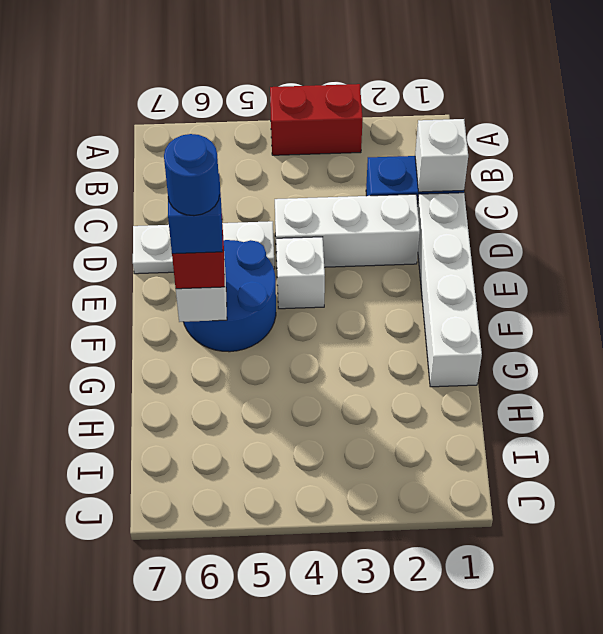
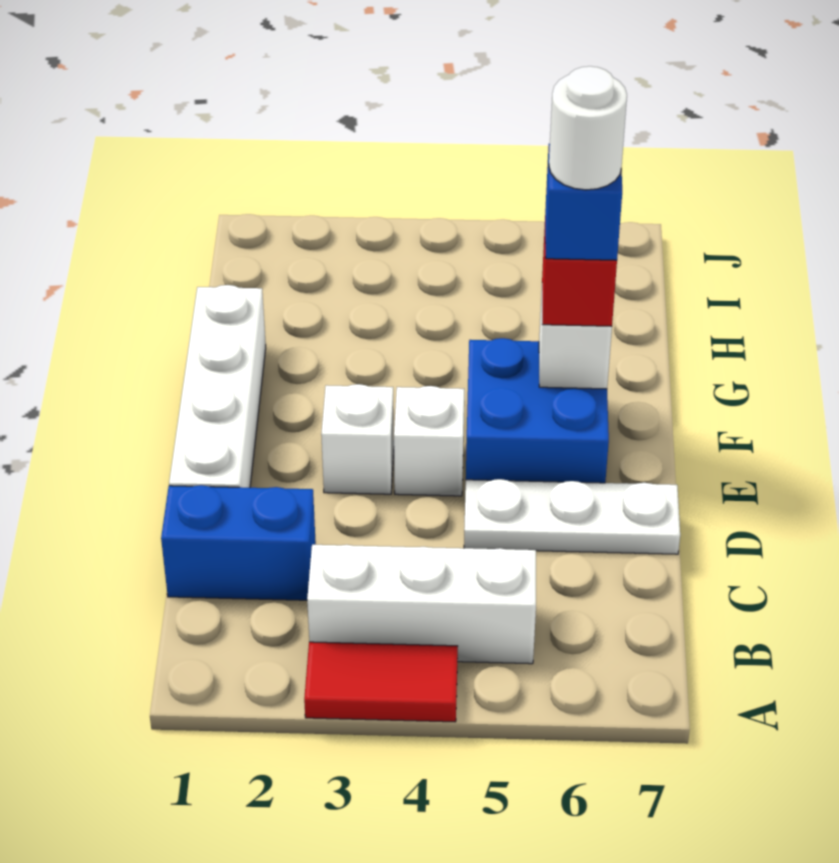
red 1x2 brick [270,84,363,155] -> red 1x2 tile [304,642,458,722]
white 1x1 brick [415,119,468,192] -> white 1x1 brick moved to [321,384,394,494]
white 1x3 brick [275,194,420,267] -> white 1x3 brick moved to [307,545,536,664]
blue 2x2 round brick [184,240,276,352] -> blue 2x2 brick [466,338,609,483]
blue 1x1 round brick [164,134,220,216] -> white 1x1 round brick [549,66,627,190]

